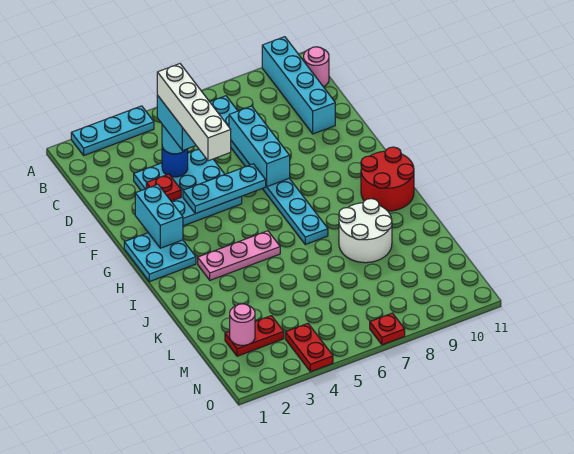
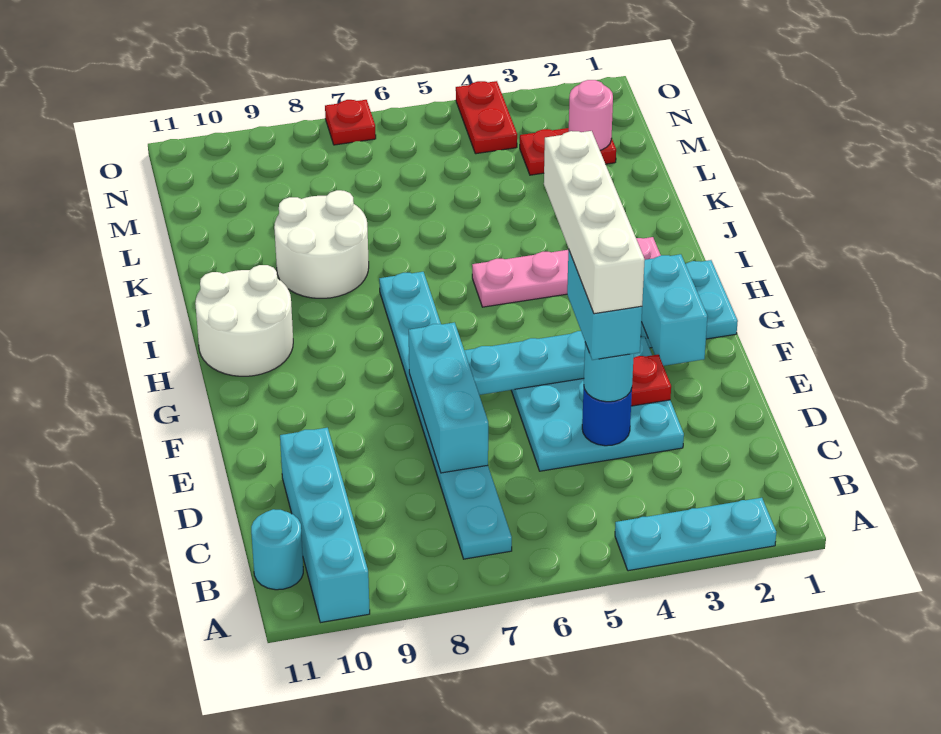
pink 1x1 round brick [304,47,329,87] -> cyan 1x1 round brick [251,509,303,590]
red 2x2 round brick [361,147,414,211] -> white 2x2 round brick [195,265,293,376]
pink 1x3 plate [198,231,280,280] -> pink 1x4 plate [472,237,661,307]

